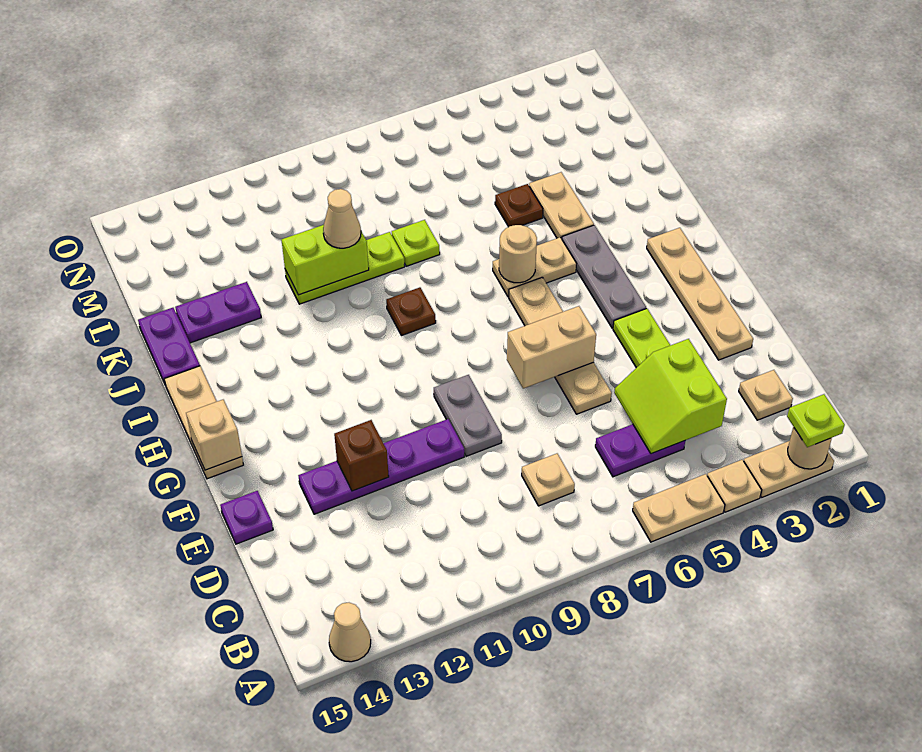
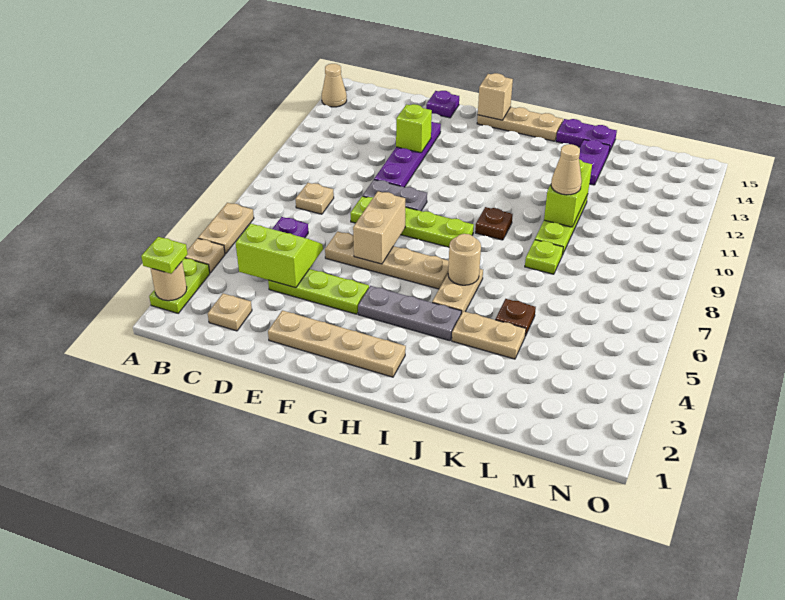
tan 1x2 plate [744,441,834,497] -> lime 1x2 plate [149,258,210,313]
none -> lime 1x4 plate [350,196,474,247]
brown 1x1 brick [334,420,389,491] -> lime 1x1 brick [396,104,432,153]

